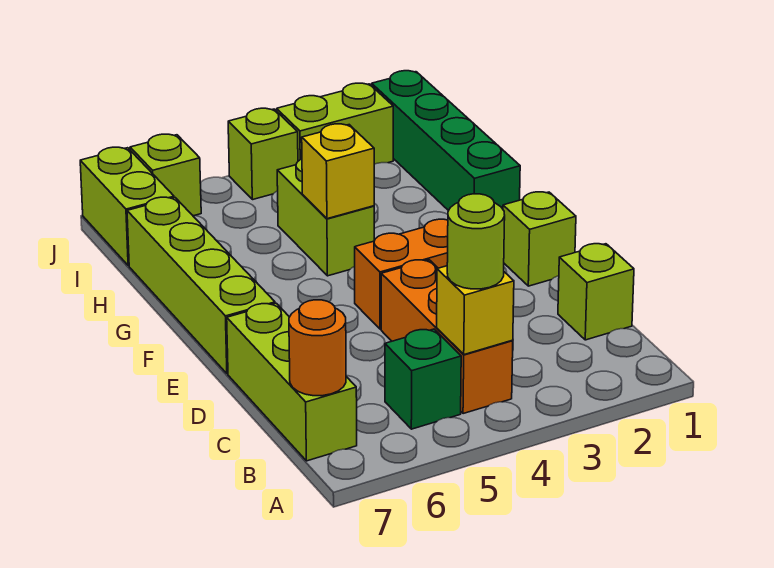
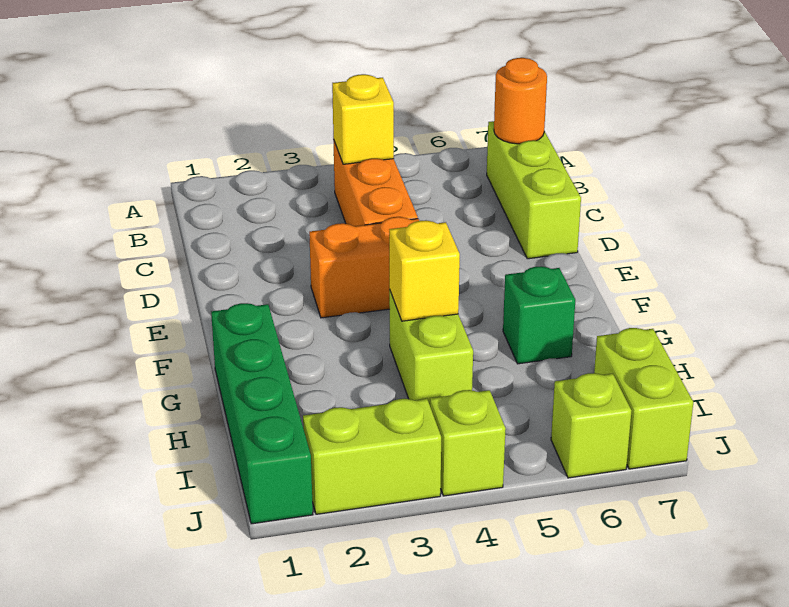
lime 1x1 round brick [447,194,505,289] -> none
green 1x1 brick [385,329,461,429] -> green 1x1 brick moved to [503,266,575,364]
lime 1x1 brick [558,244,634,340] -> none
lime 1x1 brick [503,192,576,286] -> none
lime 1x4 brick [127,197,275,374] -> none

